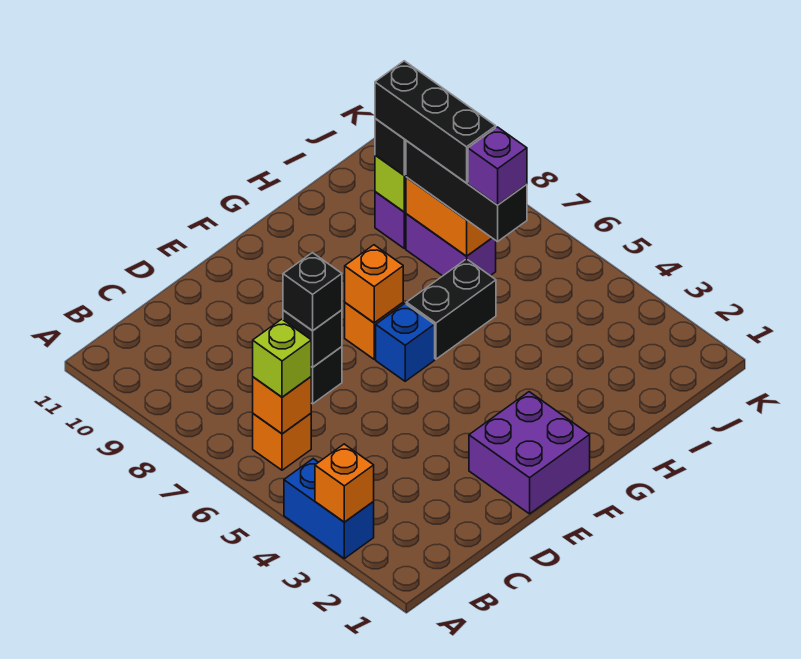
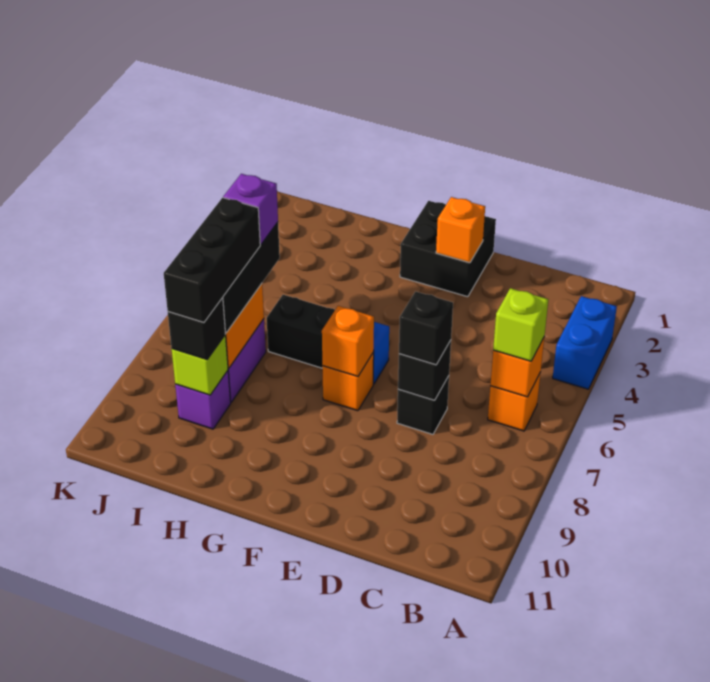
orange 1x1 brick [315,444,374,522] -> orange 1x1 brick moved to [436,197,485,263]
purple 2x2 brick [469,392,590,514] -> black 2x2 brick [400,201,496,297]

